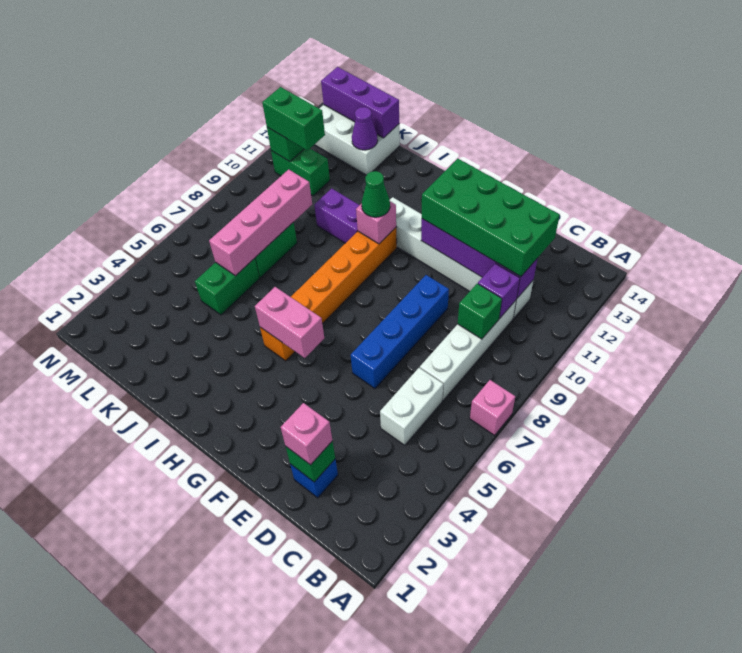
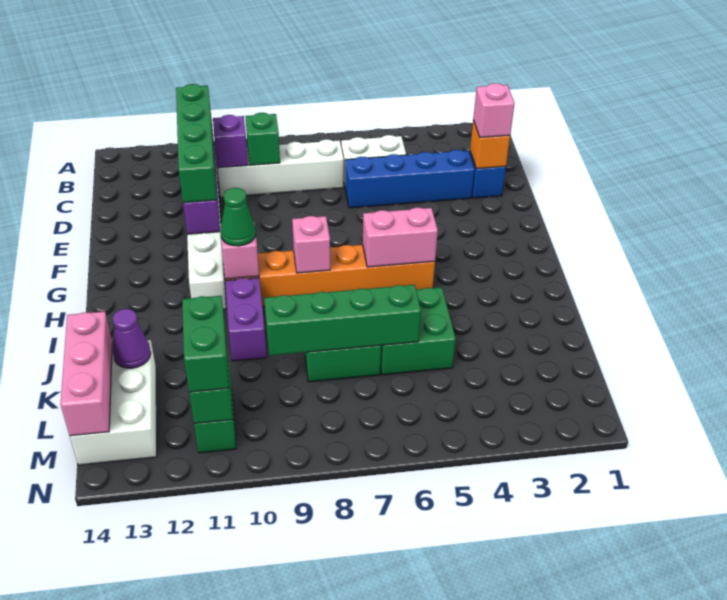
pink 1x1 brick [470,380,515,435] -> pink 1x1 brick moved to [292,216,330,273]
green 2x4 brick [422,159,560,277] -> green 1x4 brick [176,84,217,203]
green 1x1 brick [286,441,335,482] -> orange 1x1 brick [470,120,510,169]
blue 1x4 brick [351,275,449,389] -> blue 1x4 brick moved to [345,150,475,208]
pink 1x2 brick [255,287,324,358] -> pink 1x2 brick turned to [363,207,438,267]
green 1x2 brick [195,258,259,315] -> green 2x2 brick [380,287,456,375]
pink 1x4 brick [209,169,312,276] -> green 1x4 brick [264,285,421,356]
purple 1x3 brick [321,67,399,138] -> pink 1x3 brick [60,312,112,436]

